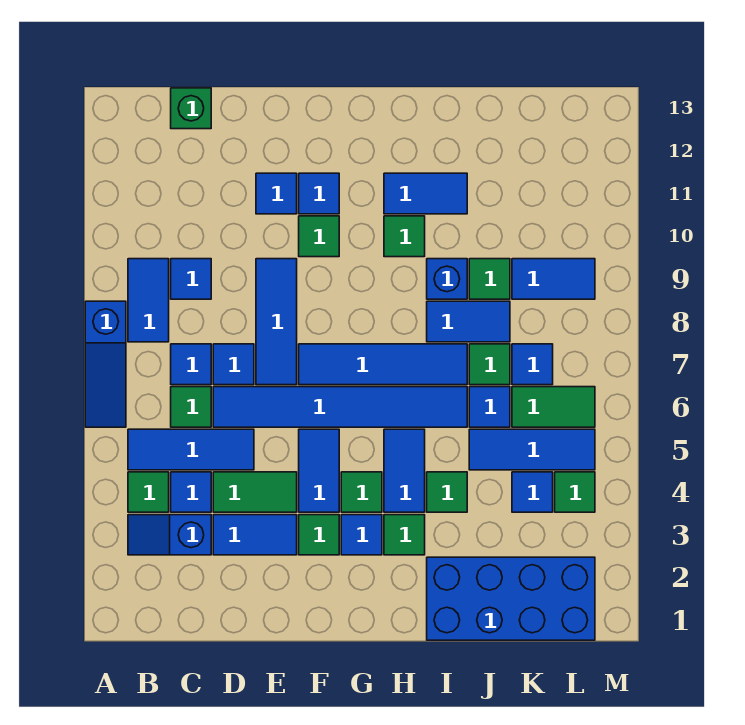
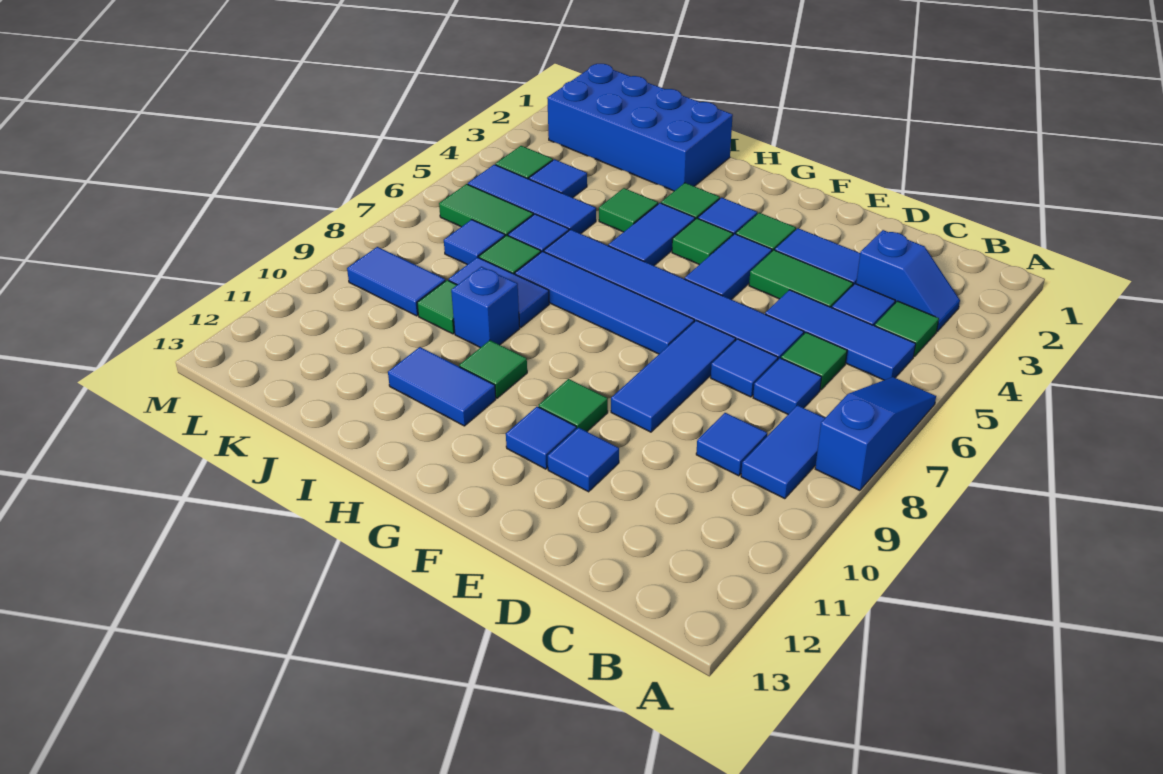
green 1x1 brick [171,88,211,129] -> none

